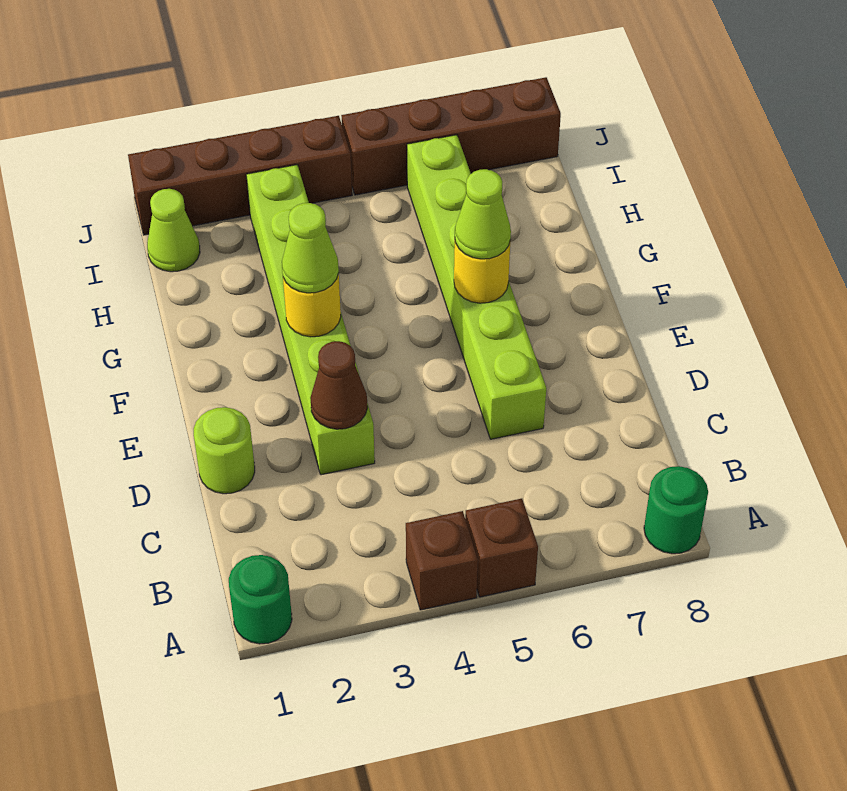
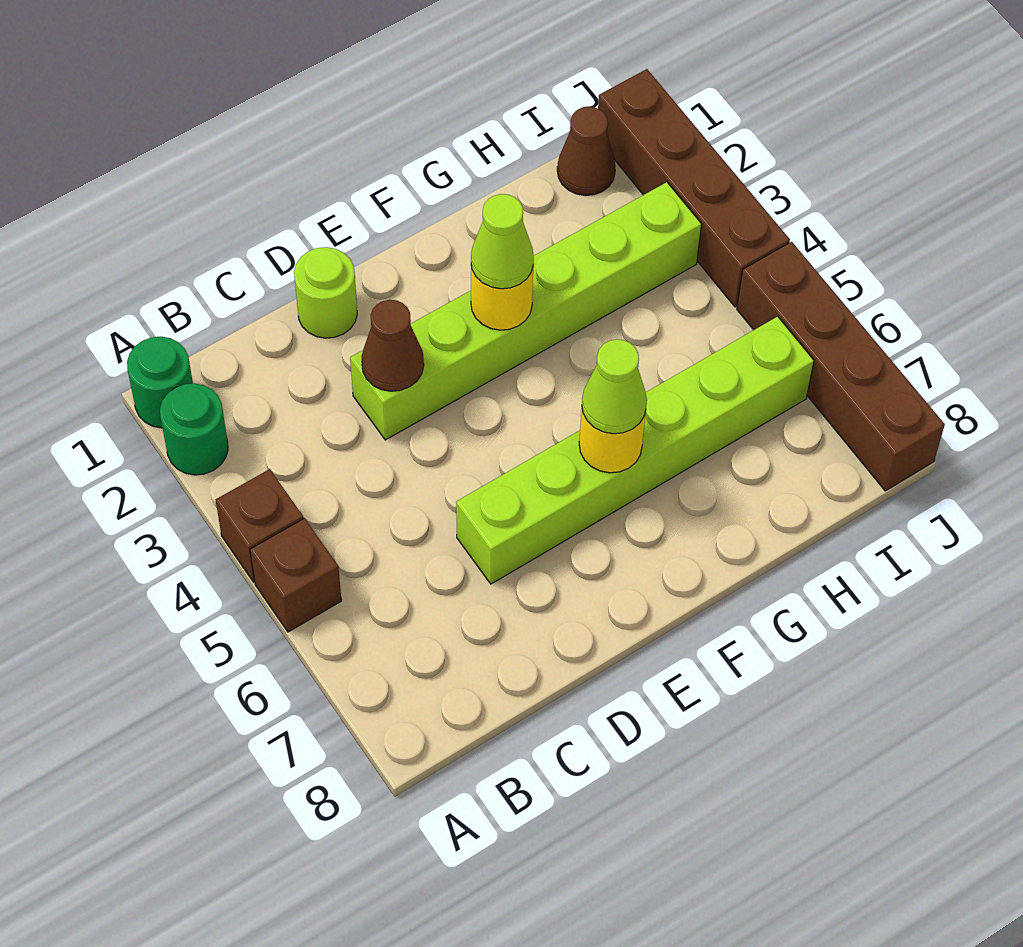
green 1x1 round brick [644,466,708,554] -> green 1x1 round brick moved to [160,383,228,475]
lime 1x1 cone [147,189,200,272] -> brown 1x1 cone [557,107,616,196]

